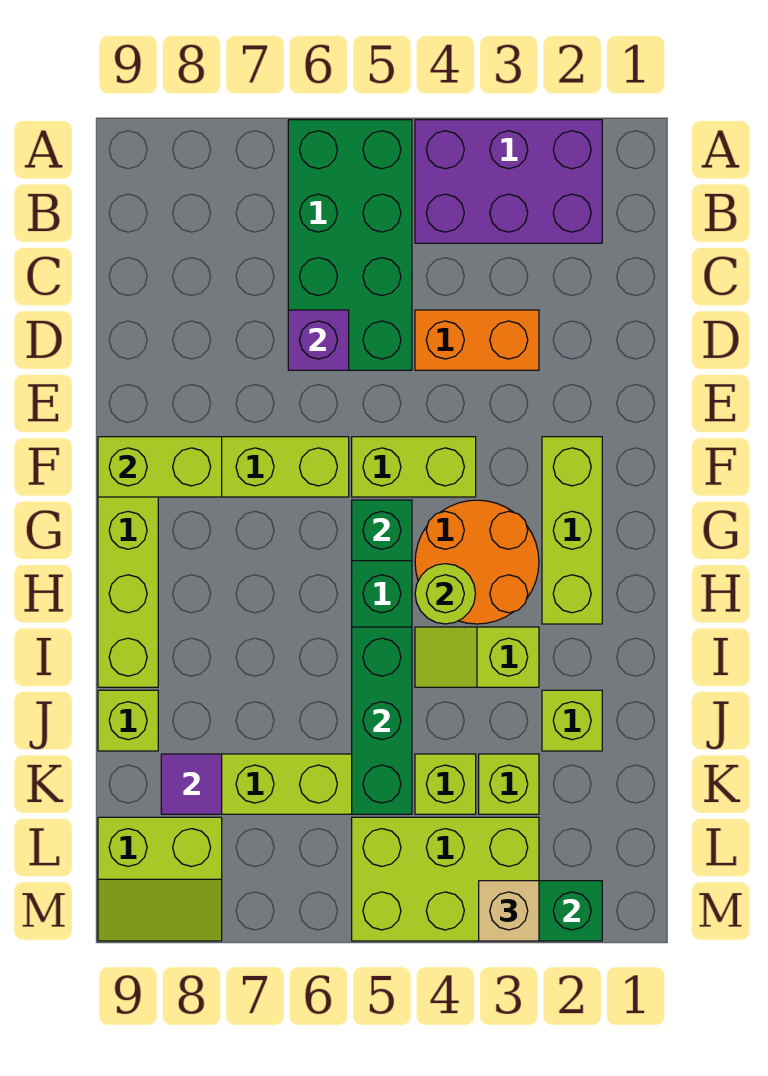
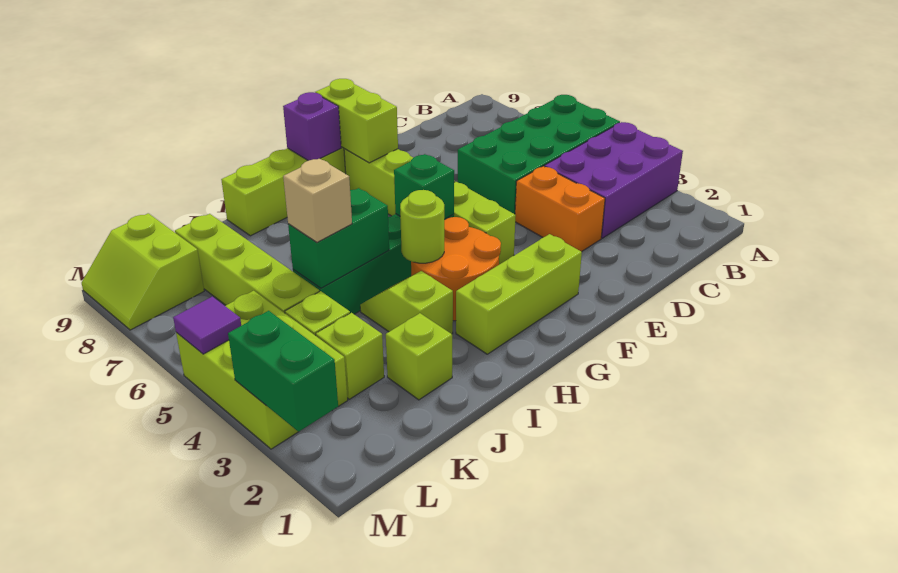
purple 2x3 brick [415,120,602,243] -> purple 2x3 brick turned to [545,122,683,238]
purple 1x1 brick [288,310,349,370] -> purple 1x1 brick moved to [283,92,341,161]
green 1x3 brick [352,627,412,814] -> green 1x2 brick [288,188,389,288]
lime 1x1 brick [98,690,158,751] -> none
purple 1x1 tile [161,754,222,814] -> purple 1x1 tile moved to [173,296,241,354]
tan 1x1 brick [479,881,539,941] -> tan 1x1 brick moved to [283,158,352,242]

